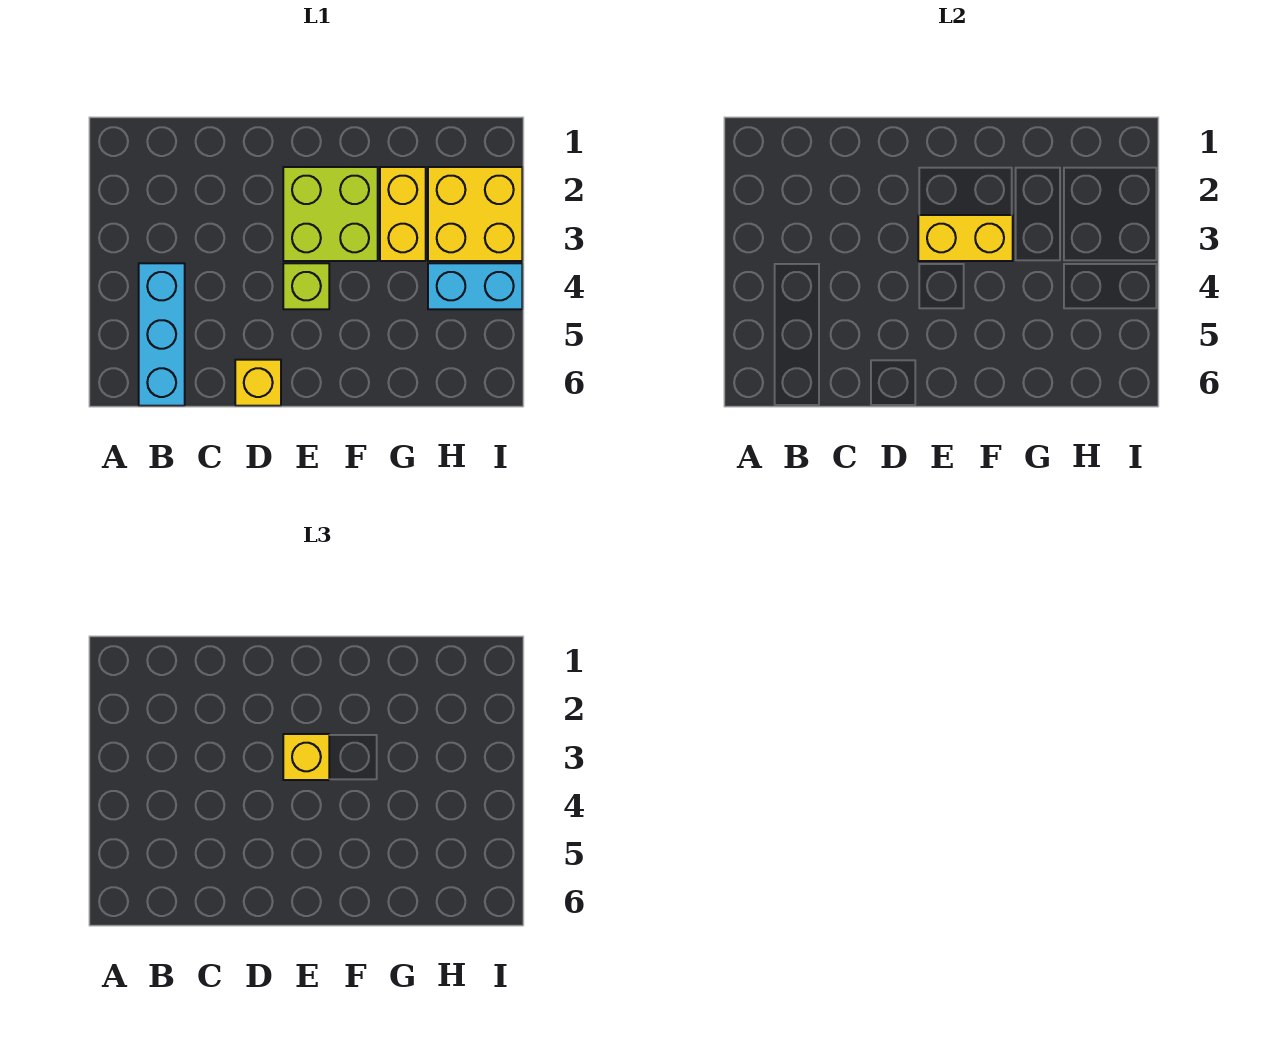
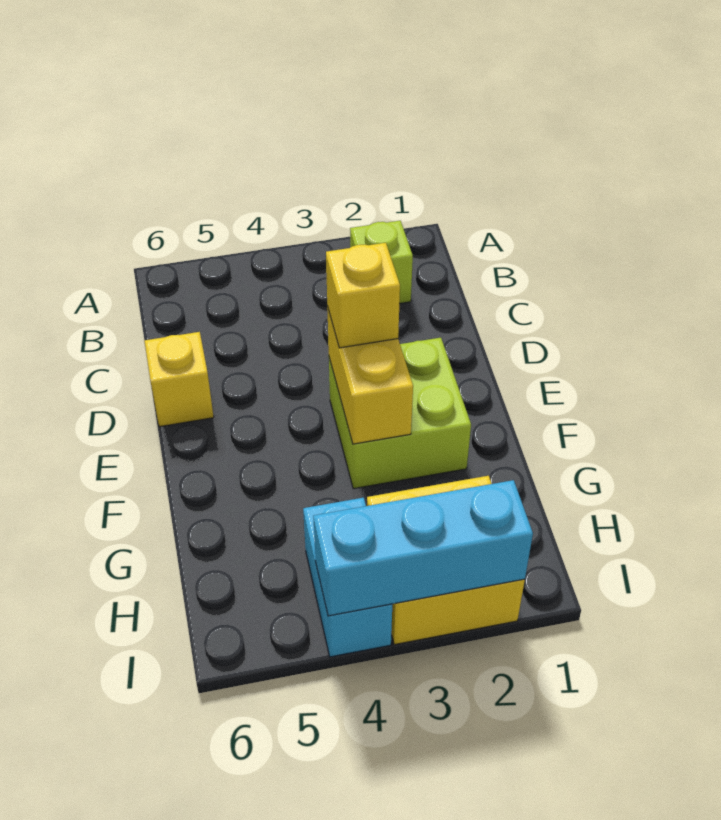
cyan 1x3 brick [139,263,185,406] -> cyan 1x3 brick moved to [313,480,533,616]
lime 1x1 brick [283,263,329,309] -> lime 1x1 brick moved to [350,221,413,304]
yellow 1x2 brick [380,167,426,261] -> none

